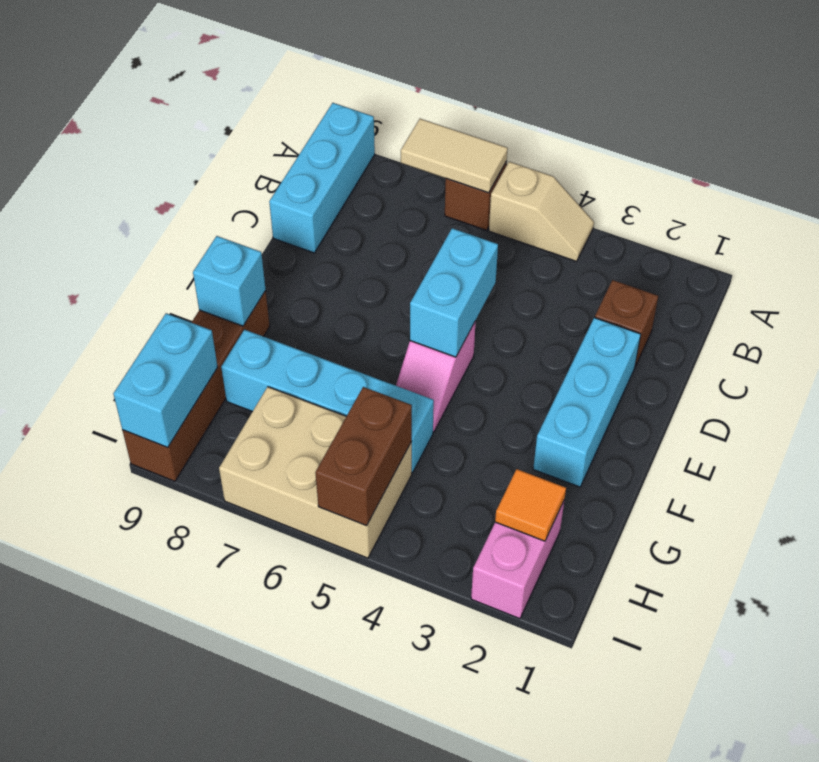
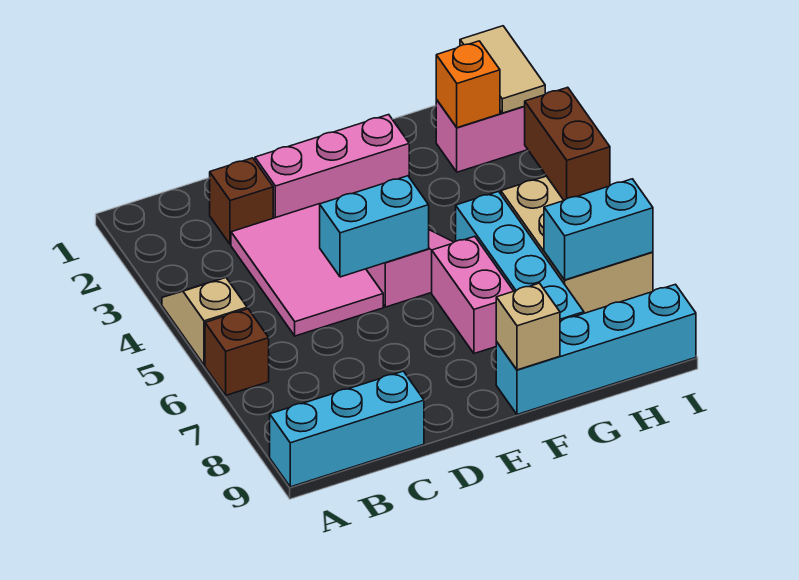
tan 1x2 tile [401,119,508,193] -> tan 1x2 tile moved to [460,26,545,113]
none -> pink 2x3 tile [231,204,383,336]
cyan 1x3 brick [533,317,641,487] -> pink 1x3 brick [255,115,409,218]
none -> pink 1x2 brick [432,236,513,354]
brown 1x4 brick [122,291,270,481] -> cyan 1x4 brick [496,284,696,414]
cyan 1x1 brick [193,236,266,326] -> tan 1x1 brick [496,283,560,370]
orange 1x1 tile [495,469,566,541] -> orange 1x1 brick [436,41,500,128]
brown 1x2 brick [315,387,412,526] -> brown 1x2 brick turned to [524,87,610,200]
cyan 1x2 brick [114,313,218,447] -> cyan 1x2 brick moved to [544,179,653,280]

